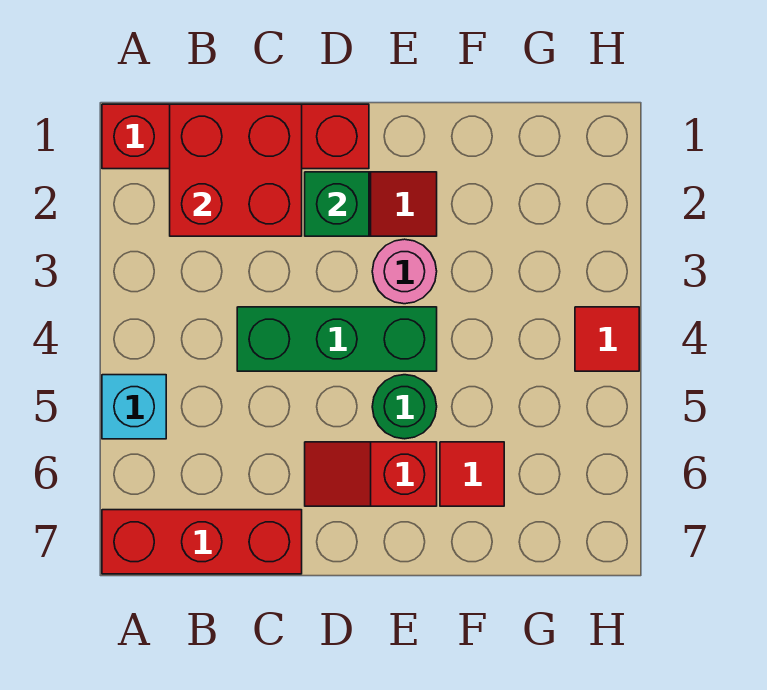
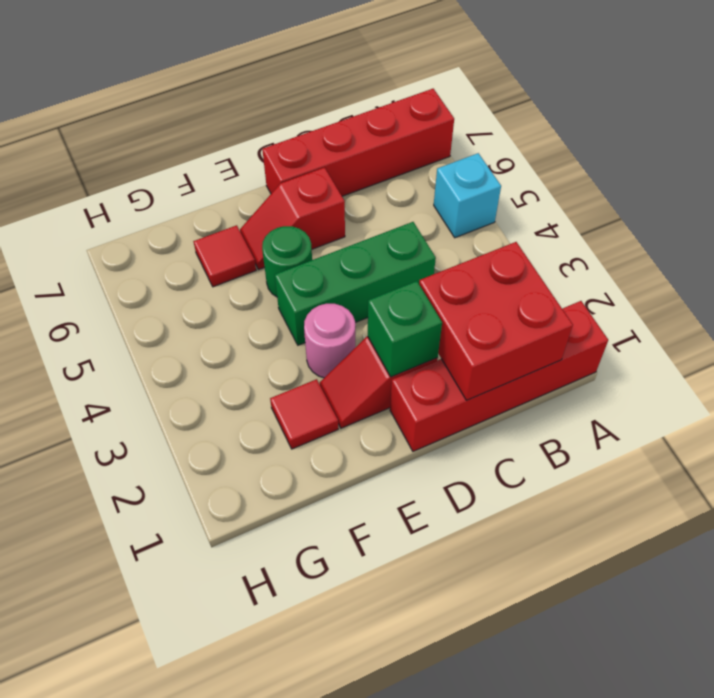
red 1x3 brick [102,510,302,574] -> red 1x4 brick [262,89,454,196]
red 1x2 slope [305,442,437,506] -> red 1x2 slope turned to [240,168,345,270]
red 1x1 tile [575,307,639,371] -> red 1x1 tile moved to [270,379,338,449]

